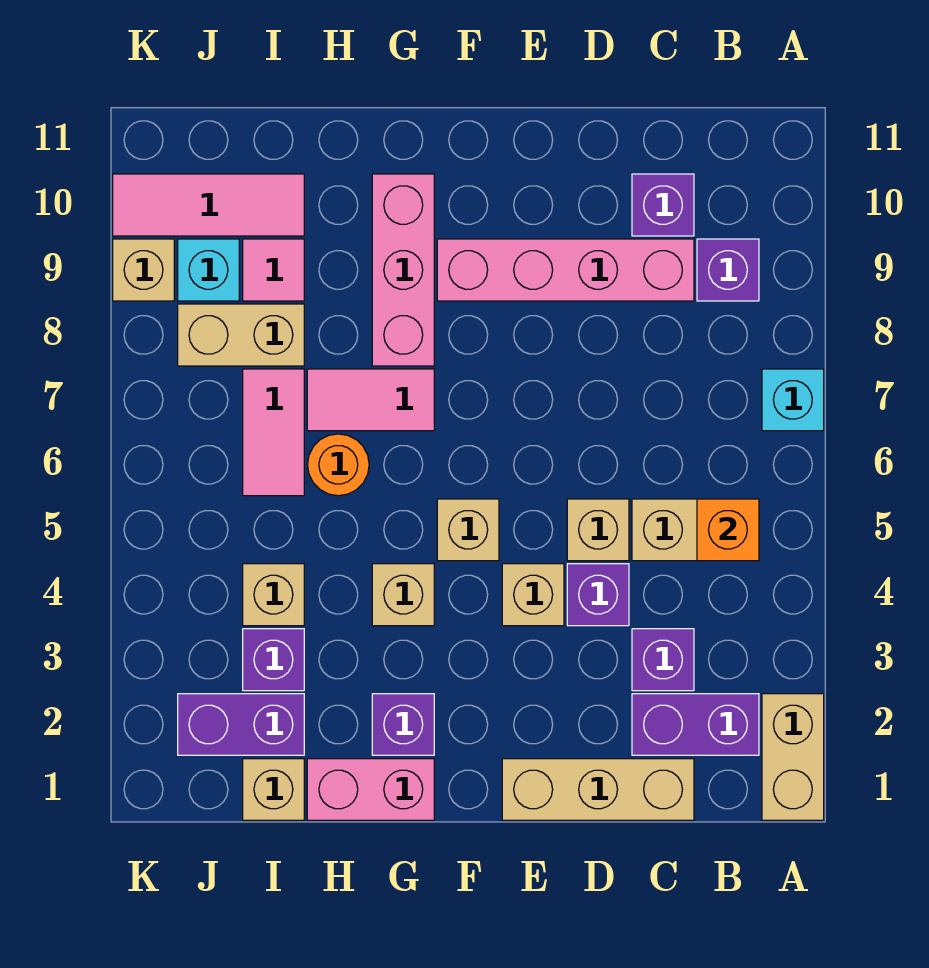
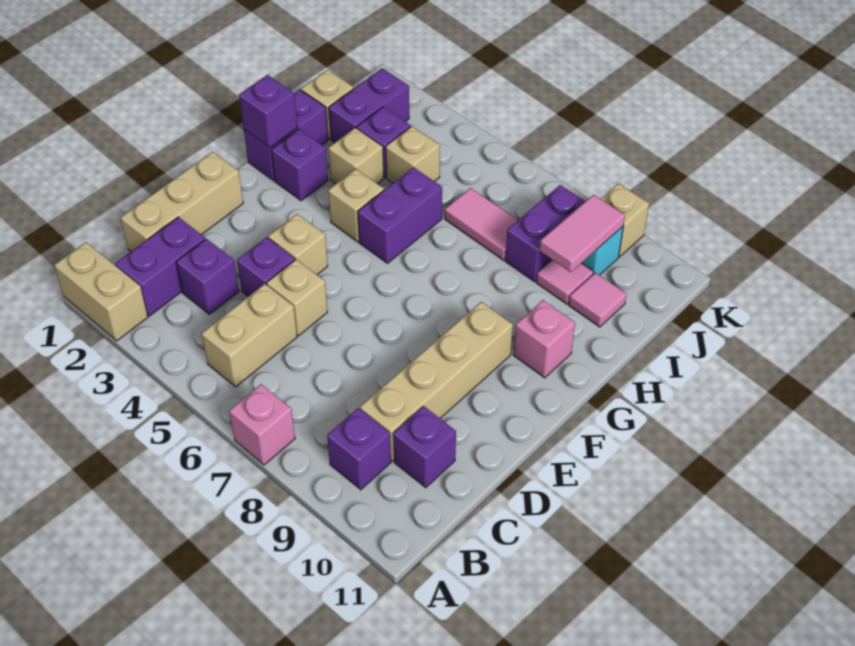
cyan 1x1 brick [762,369,824,431] -> pink 1x1 brick [229,384,295,465]
orange 1x1 brick [697,499,759,561] -> none
pink 1x4 brick [437,239,694,301] -> tan 1x4 brick [360,302,513,461]
tan 1x1 brick [437,499,499,561] -> tan 1x1 brick moved to [329,127,384,184]
pink 1x2 brick [307,759,434,820] -> purple 1x2 brick [244,90,328,181]
none -> purple 1x1 brick [239,75,298,148]
none -> purple 1x2 brick [358,167,442,263]
pink 1x2 tile [307,369,434,431] -> pink 1x2 tile moved to [540,195,625,272]
pink 1x3 brick [372,174,434,366] -> pink 1x1 brick [513,300,575,378]
orange 1x1 round brick [307,434,369,496] -> none
tan 1x2 brick [178,304,304,366] -> purple 1x2 brick [505,185,585,282]
pink 1x3 tile [113,174,304,236] -> pink 1x1 tile [569,273,627,327]

